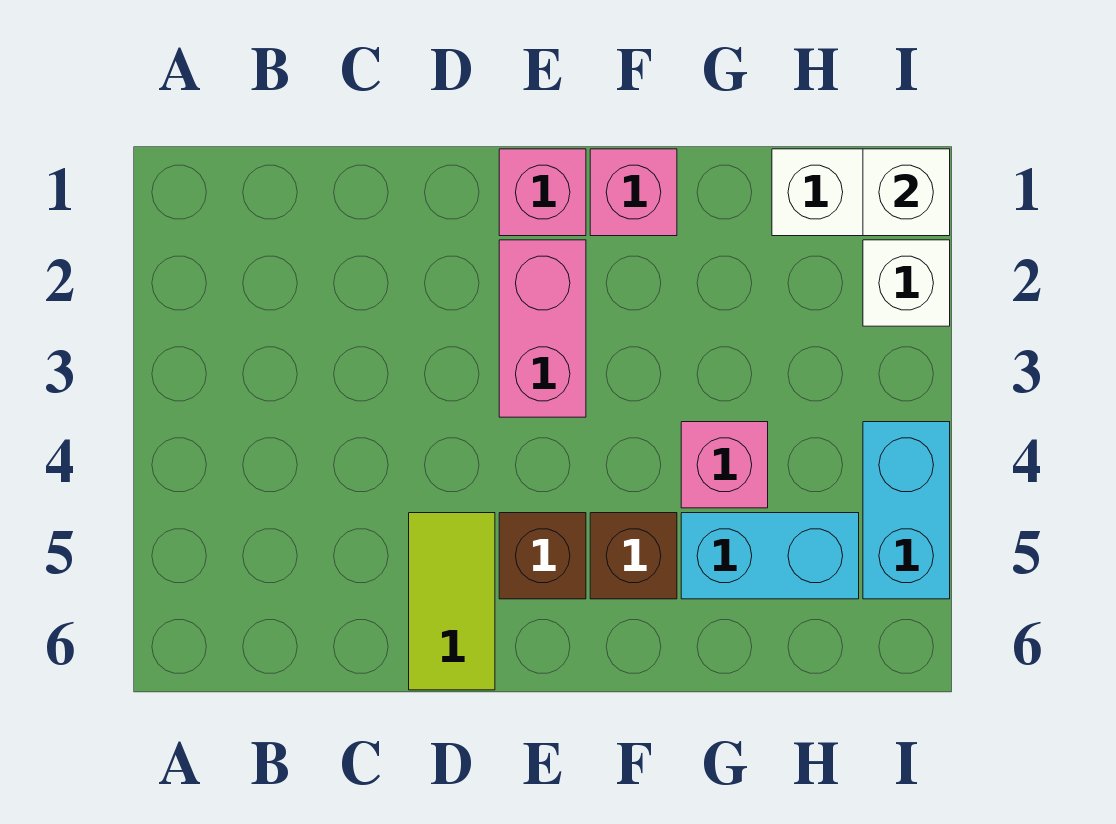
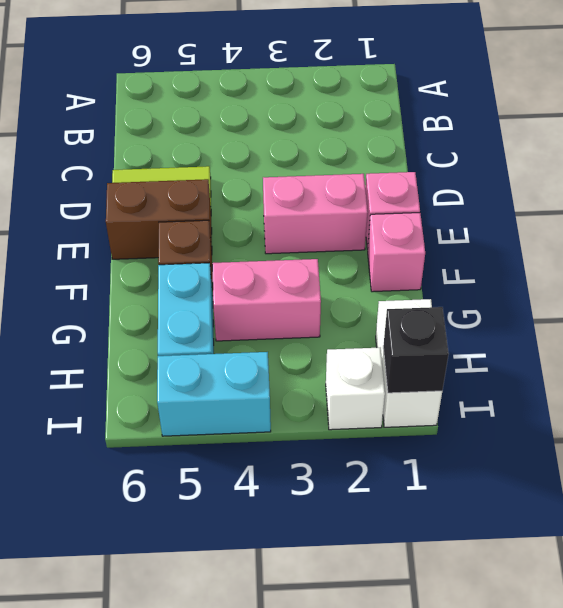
brown 1x1 brick [499,513,586,599] -> brown 1x2 brick [106,179,212,259]
pink 1x1 brick [681,422,768,508] -> pink 1x2 brick [213,259,321,341]
white 1x1 brick [863,149,950,236] -> black 1x1 brick [383,307,449,393]

